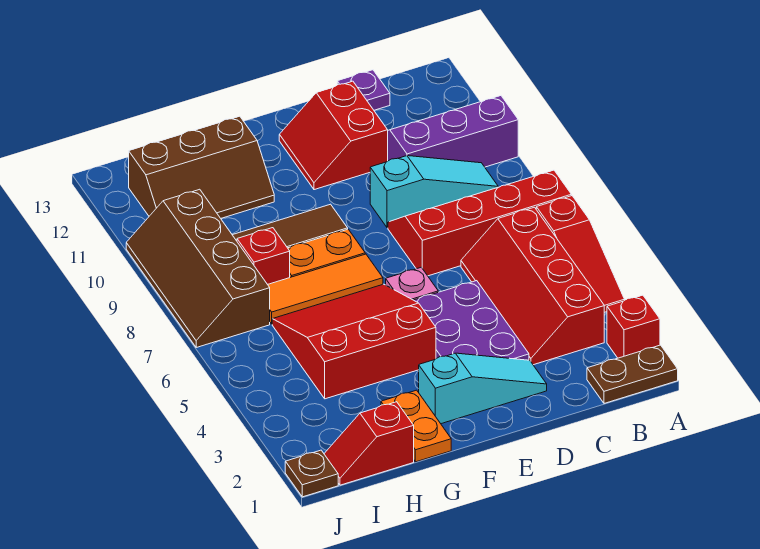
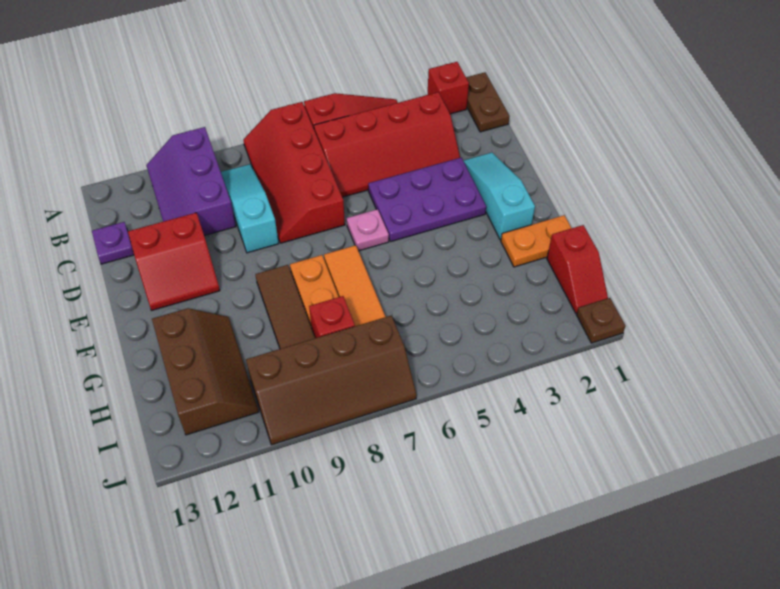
red 3x3 slope [272,284,436,399] -> none

